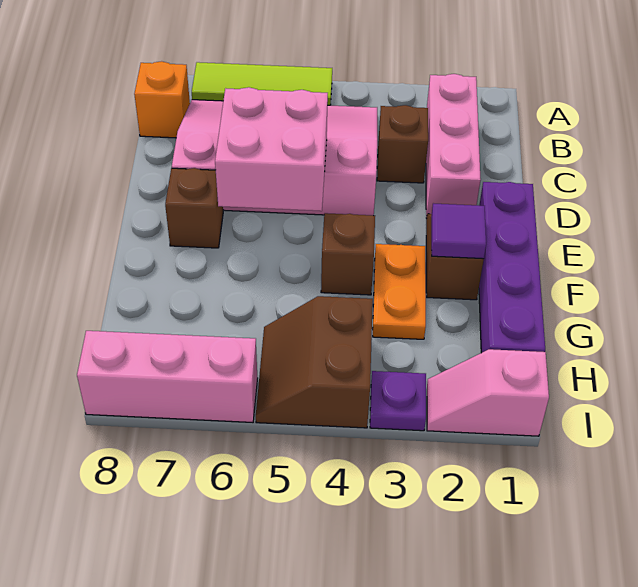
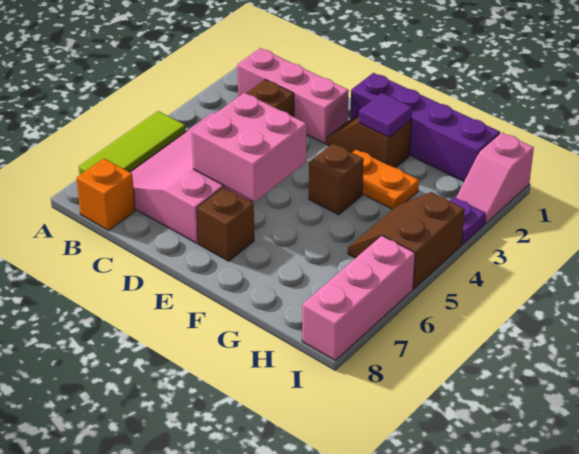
brown 2x2 slope [256,296,373,428] -> brown 2x2 slope turned to [348,192,465,289]

